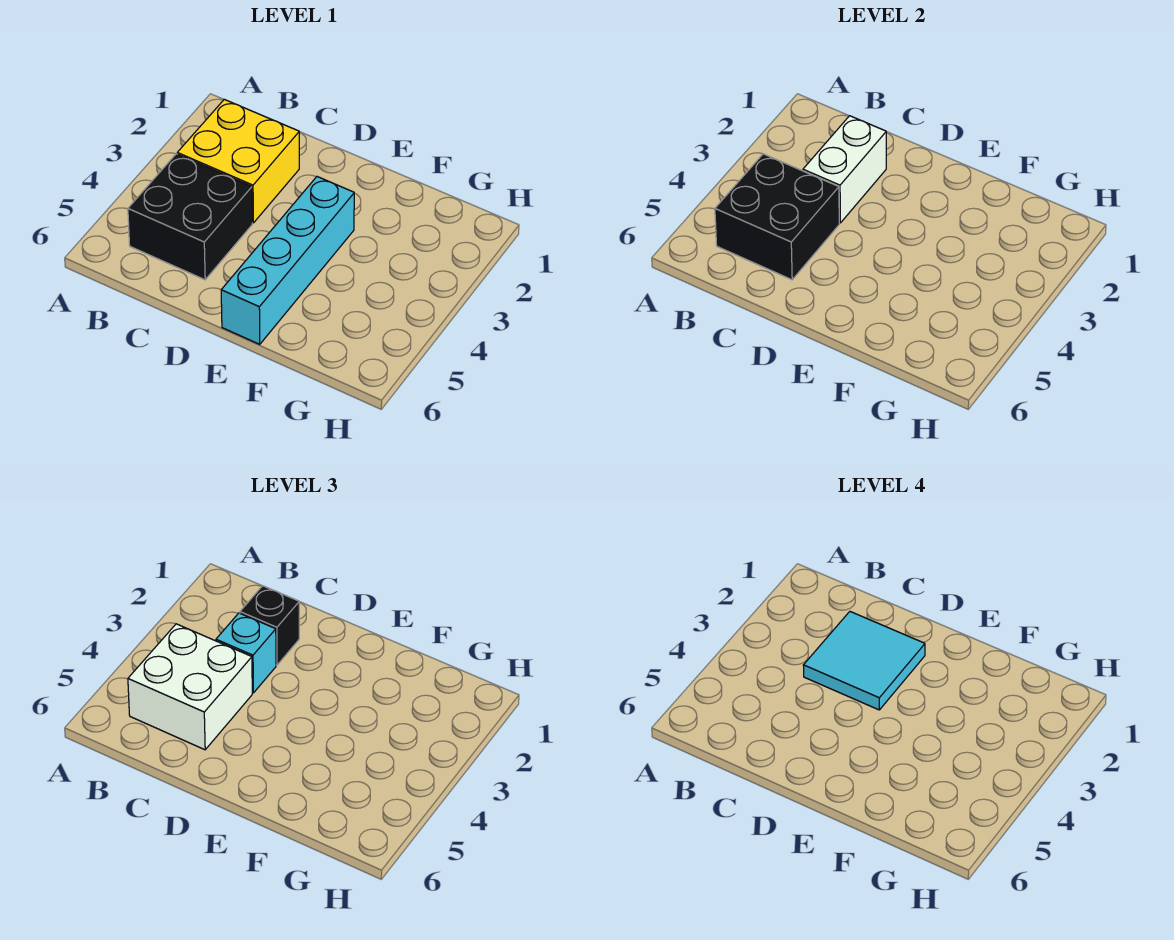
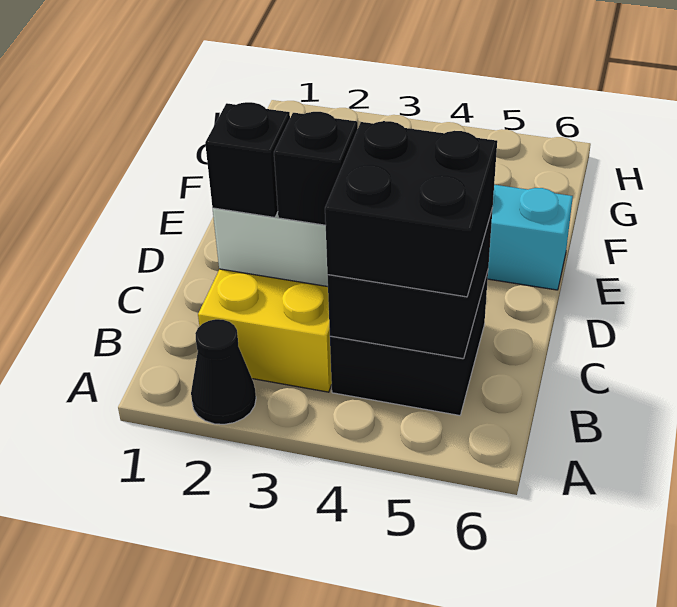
none -> black 1x1 cone [191,319,256,424]
white 2x2 brick [128,624,252,750] -> black 2x2 brick [325,121,497,297]
cyan 2x2 tile [803,612,925,710] -> none
cyan 1x1 brick [216,613,276,693] -> black 1x1 brick [274,112,358,225]

